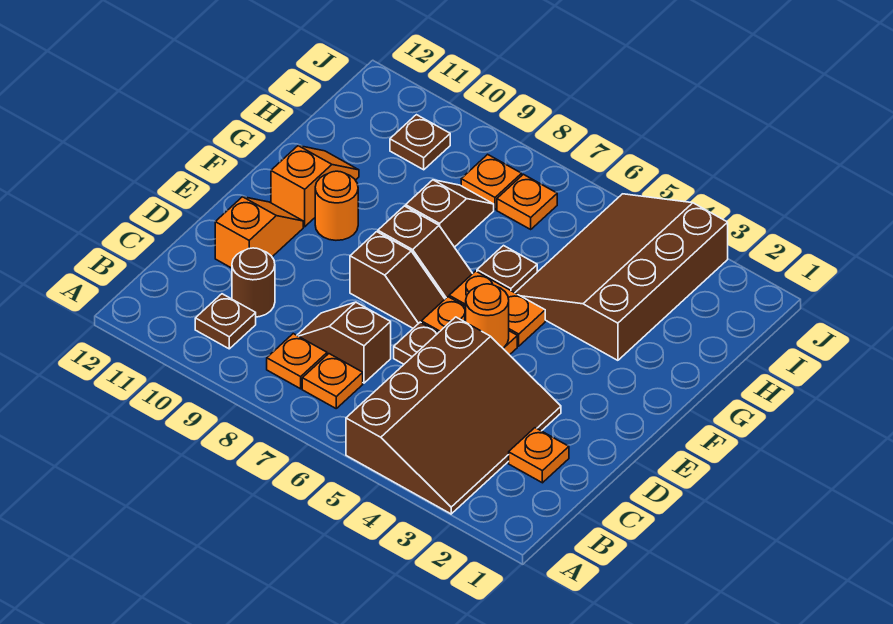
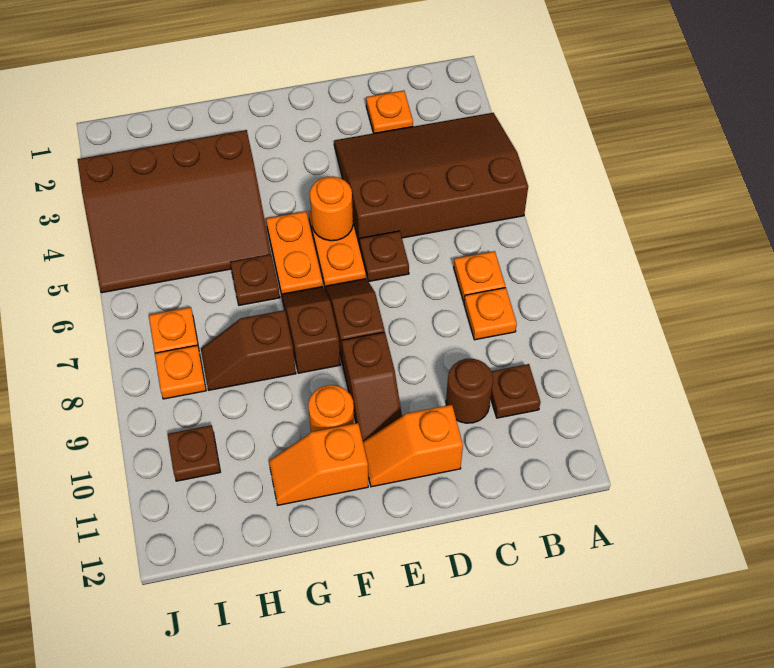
brown 1x2 slope [297,302,391,383] -> brown 1x2 slope moved to [342,332,402,441]

